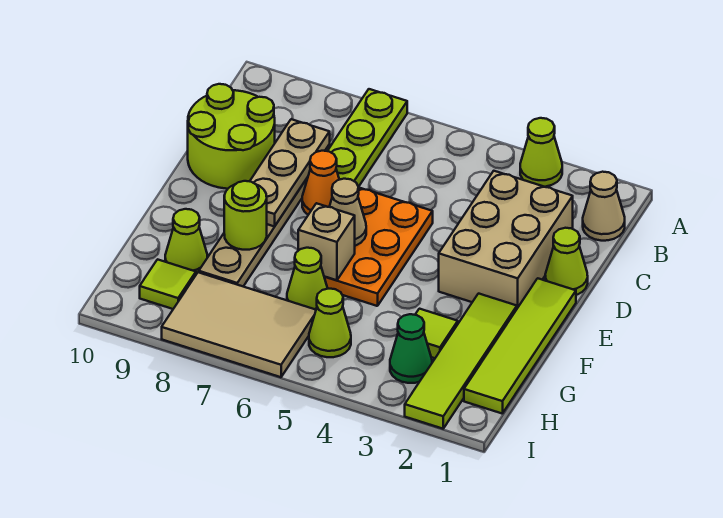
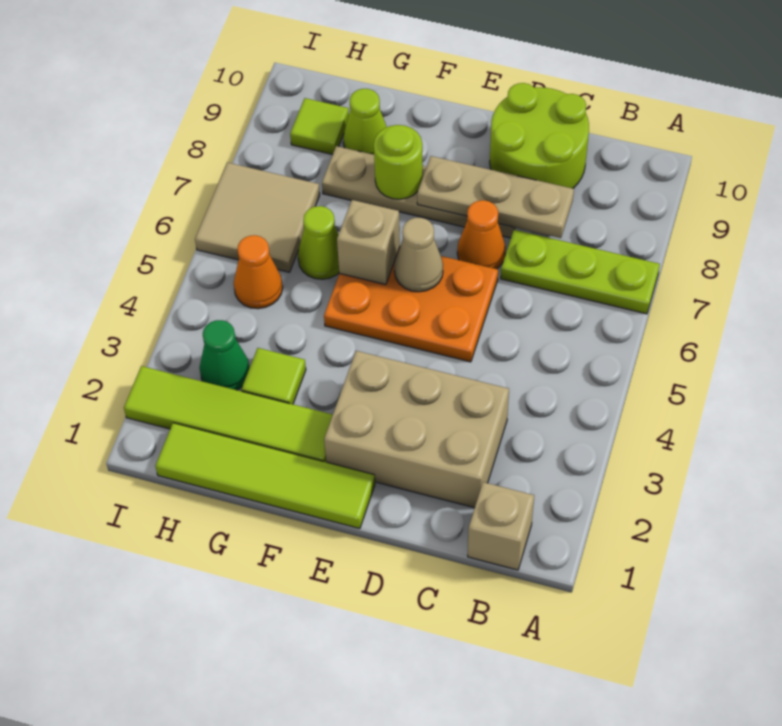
lime 1x1 cone [520,118,562,187] -> none
tan 1x1 cone [583,172,625,241] -> tan 1x1 brick [468,482,534,570]
lime 1x1 cone [545,228,588,295] -> none
lime 1x1 cone [309,289,351,357] -> orange 1x1 cone [234,235,283,309]
tan 2x3 tile [162,272,316,377] -> tan 2x2 tile [195,162,320,272]

